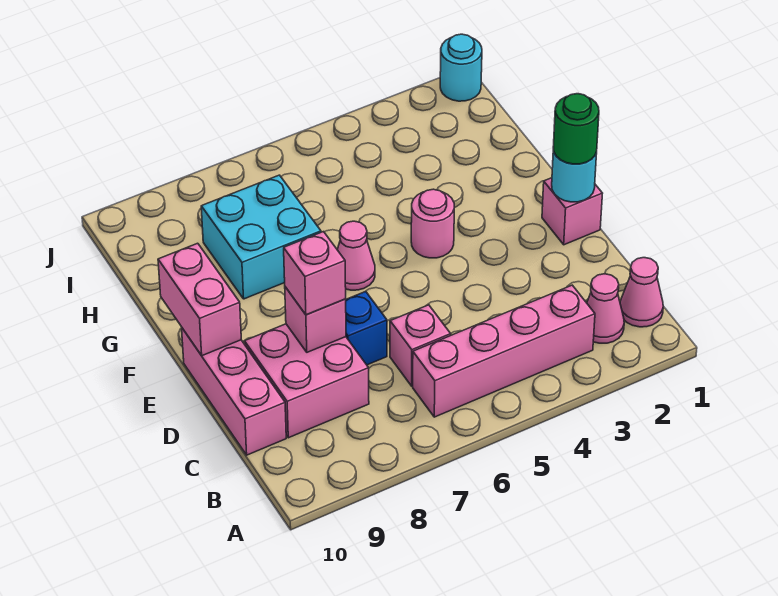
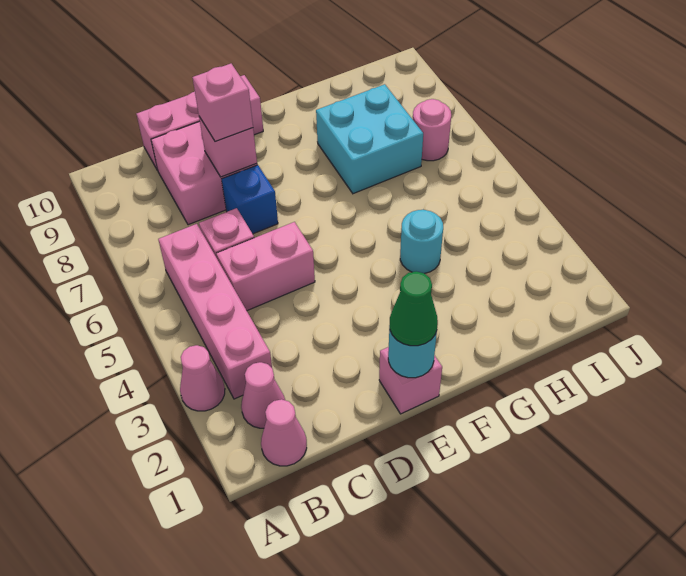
green 1x1 round brick [553,94,599,164] -> green 1x1 cone [390,271,438,346]
pink 1x2 brick [158,243,241,356] -> pink 1x2 brick moved to [216,222,315,311]
pink 1x1 round brick [411,189,454,258] -> pink 1x1 round brick moved to [413,99,451,161]
pink 1x1 cone [337,221,375,290] -> pink 1x1 cone moved to [180,345,225,411]
cyan 1x1 round brick [440,34,482,101] -> cyan 1x1 round brick moved to [400,210,443,273]

